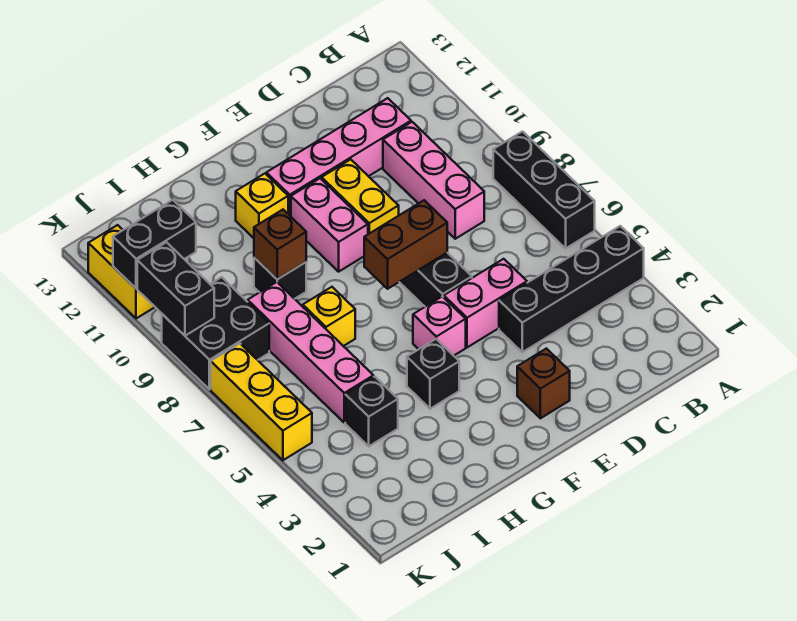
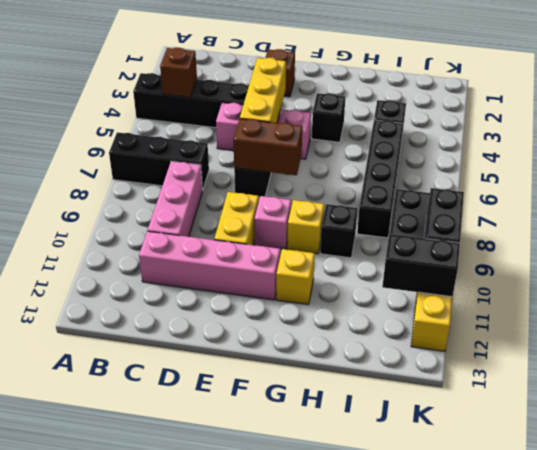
black 1x3 brick [493,132,595,248] -> black 1x3 brick turned to [109,132,209,191]
pink 1x2 brick [291,178,368,272] -> pink 1x1 brick [254,196,291,249]
yellow 1x1 brick [303,287,355,346] -> yellow 1x1 brick moved to [287,200,324,254]
brown 1x1 brick [254,210,306,279] -> brown 1x1 brick moved to [160,48,197,98]
pink 1x4 brick [248,282,374,423] -> black 1x4 brick [357,120,403,238]
yellow 1x3 brick [211,343,312,460] -> yellow 1x3 brick moved to [240,58,286,123]

